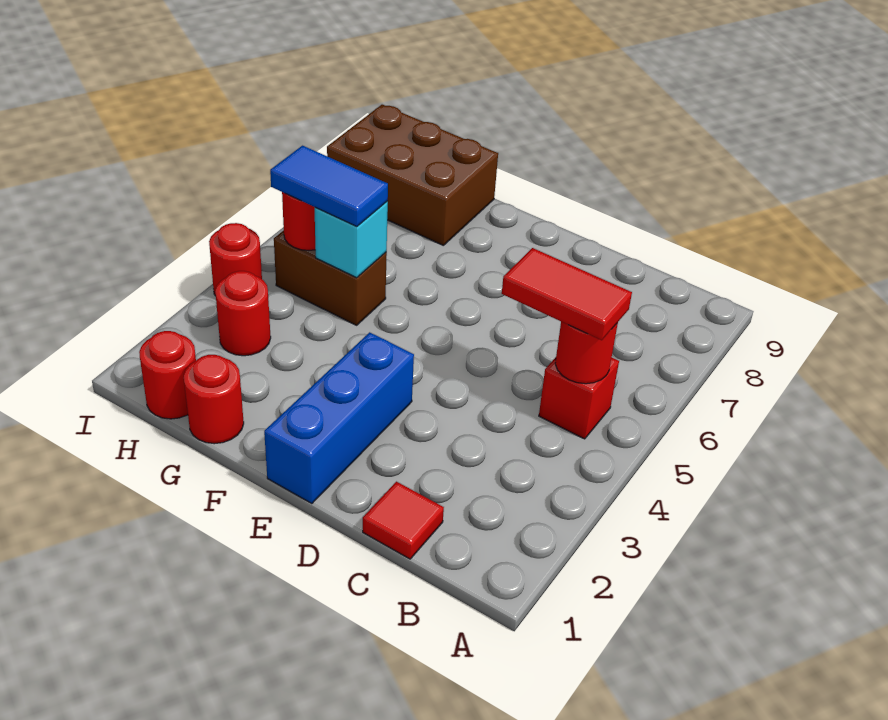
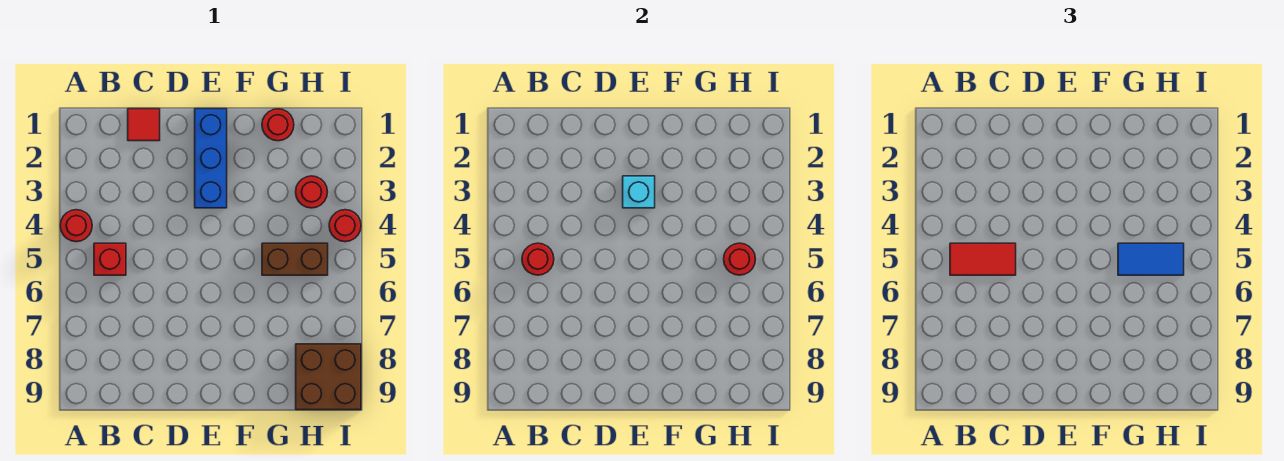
cyan 1x1 brick [315,201,388,277] -> cyan 1x1 brick moved to [623,176,655,208]
brown 2x3 brick [327,105,498,246] -> brown 2x2 brick [296,344,361,410]
red 1x1 round brick [139,331,196,419] -> red 1x1 round brick moved to [60,210,92,242]

